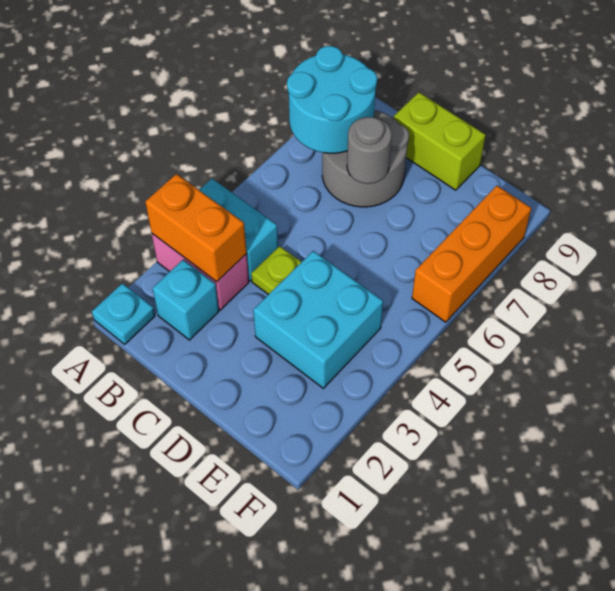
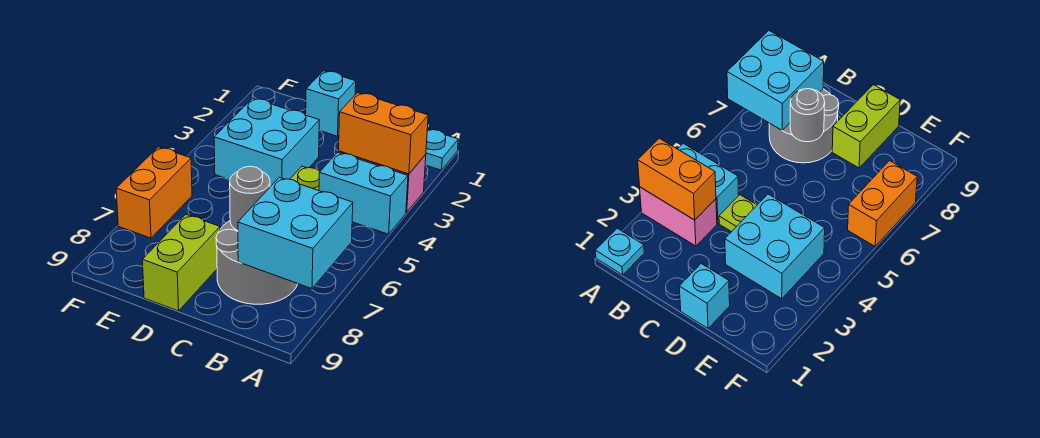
cyan 2x2 round brick [287,46,377,153] -> cyan 2x2 brick [238,177,353,289]
cyan 1x1 brick [152,260,219,340] -> cyan 1x1 brick moved to [306,71,356,136]
lime 1x2 brick [393,92,486,190] -> lime 1x2 brick turned to [142,214,220,311]
orange 1x3 brick [412,186,531,322] -> orange 1x2 brick [116,147,192,238]

